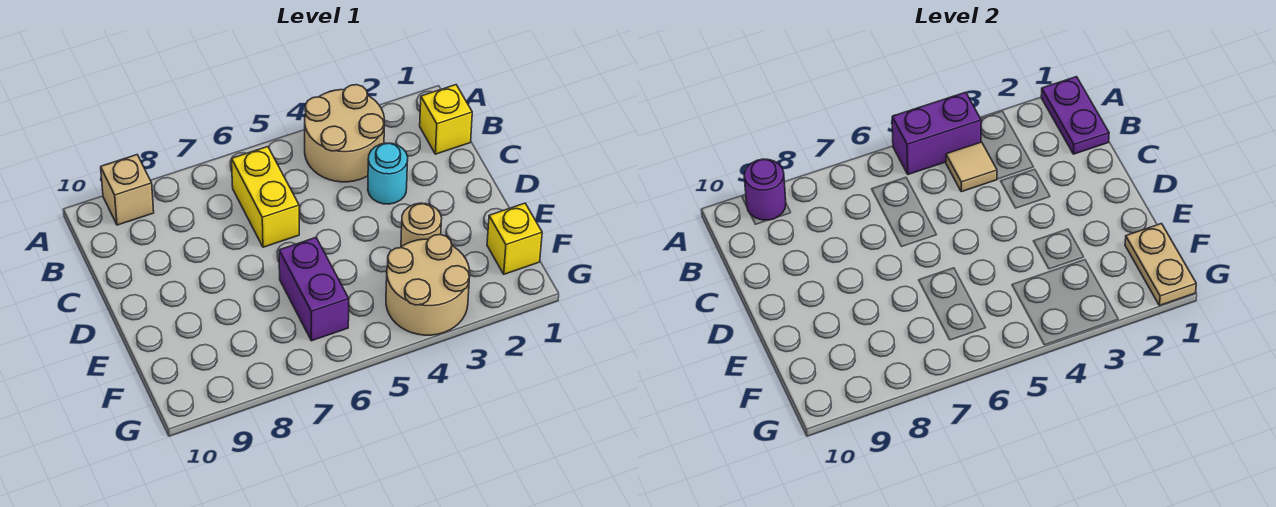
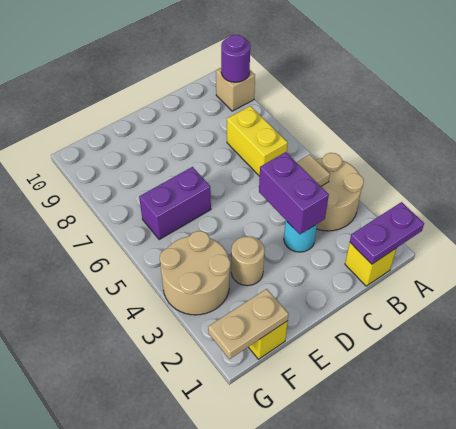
purple 1x2 brick [892,92,981,174] -> purple 1x2 brick moved to [259,152,329,234]
yellow 1x2 brick [232,147,299,247] -> yellow 1x2 brick turned to [227,106,288,176]

